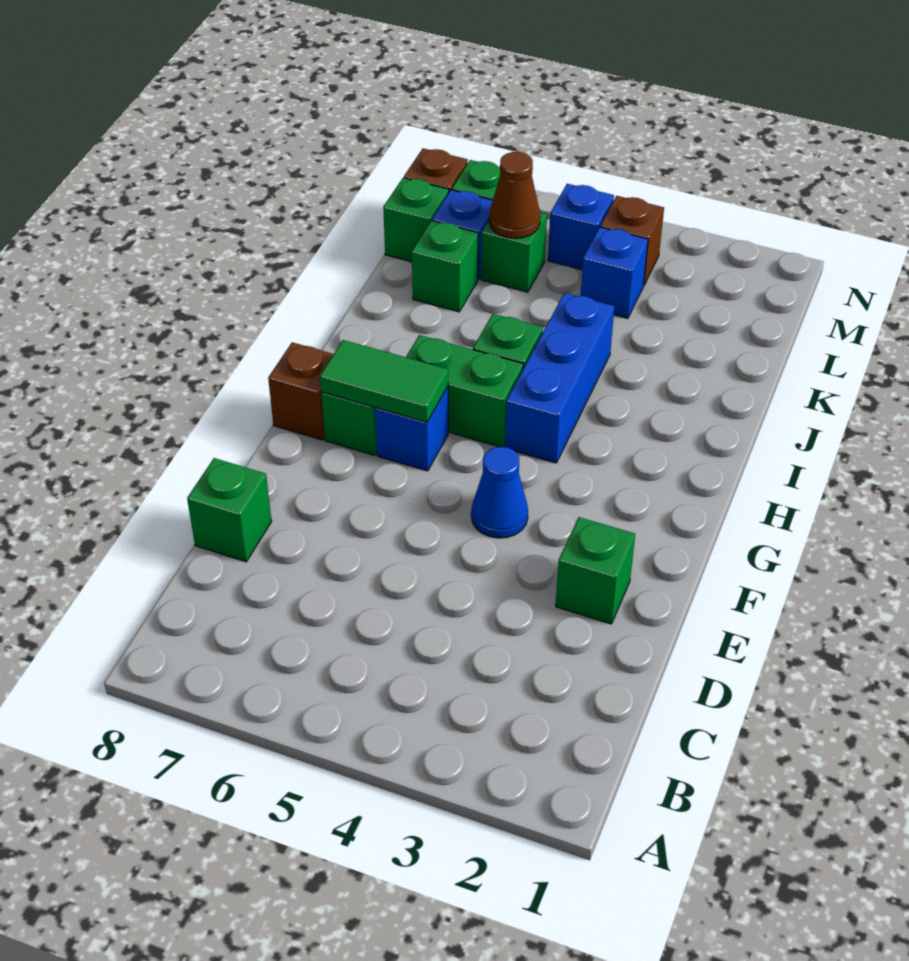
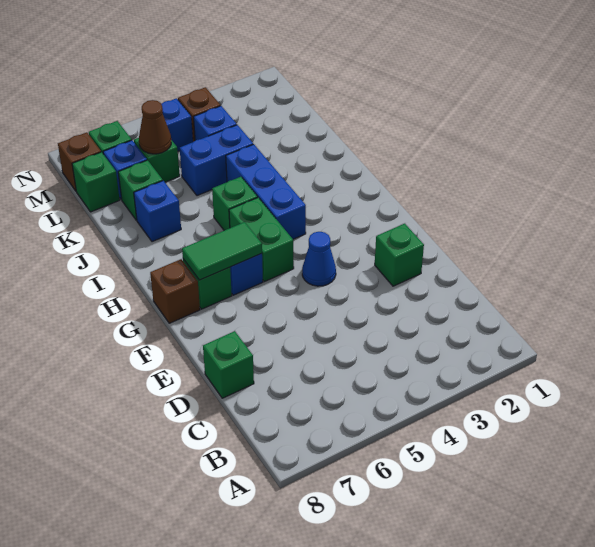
green 1x2 brick [406,335,523,447] -> green 1x2 brick turned to [229,198,294,282]
none -> blue 1x1 brick [134,181,181,242]
none -> blue 1x2 brick [180,125,253,196]

